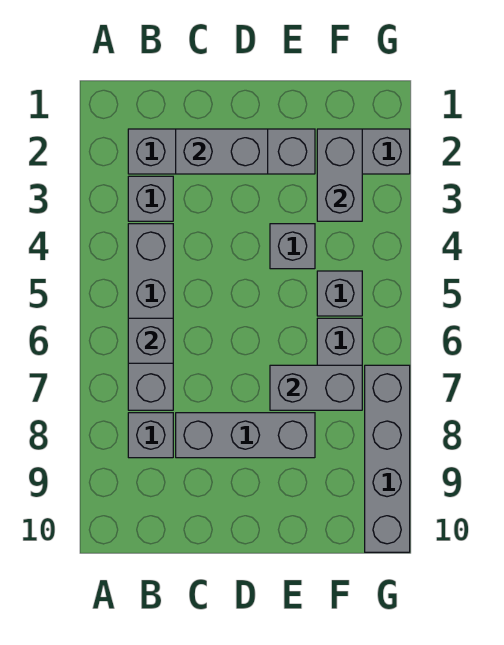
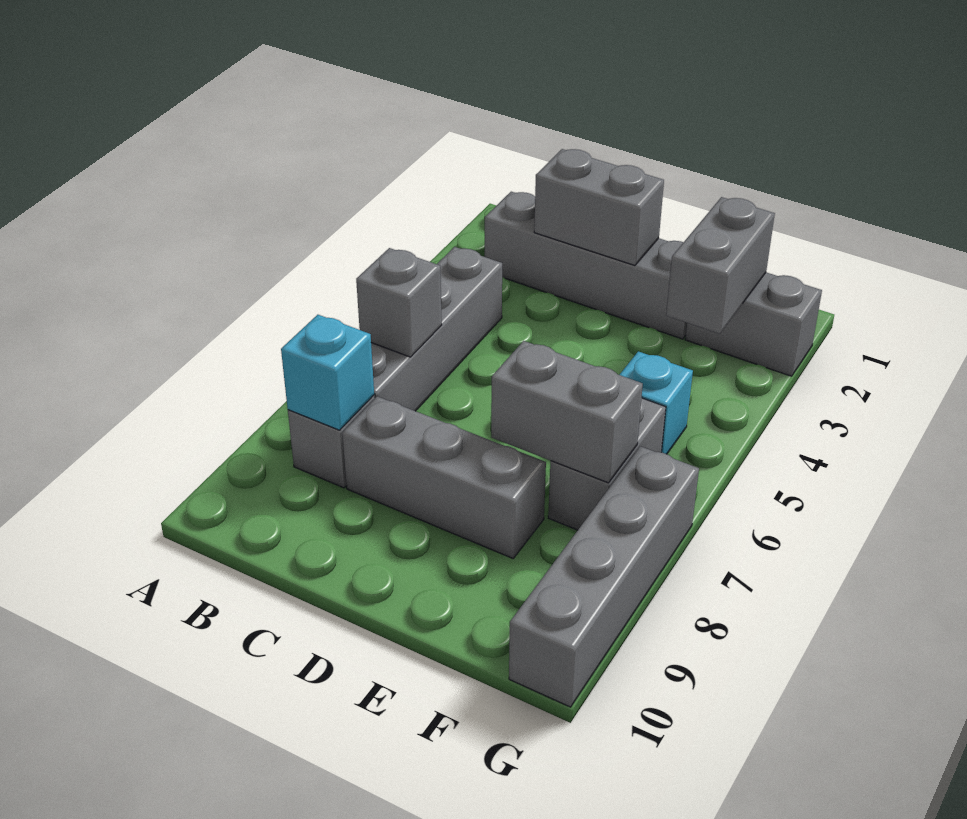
grey 1x1 brick [128,176,173,221] -> none
none -> cyan 1x1 brick [281,315,374,430]
grey 1x1 brick [270,224,315,269] -> none
grey 1x1 brick [317,271,362,316] -> cyan 1x1 brick [620,351,693,454]

